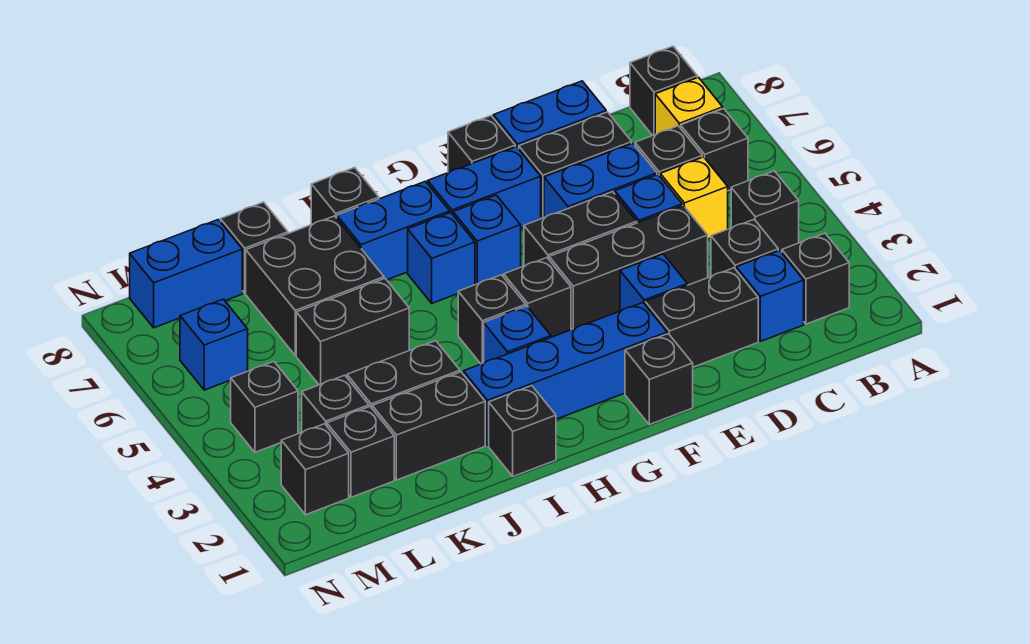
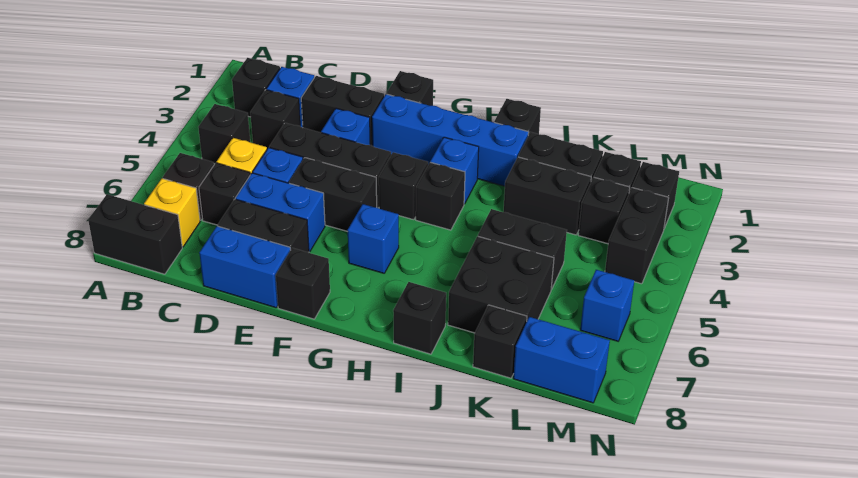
black 1x1 brick [630,46,697,135] -> black 1x2 brick [88,194,182,274]
blue 1x2 brick [428,147,541,229] -> none
blue 1x1 brick [408,213,475,303] -> none
blue 1x2 brick [337,181,450,280] -> none
black 1x1 brick [231,362,298,452] -> black 1x2 brick [605,188,669,284]

